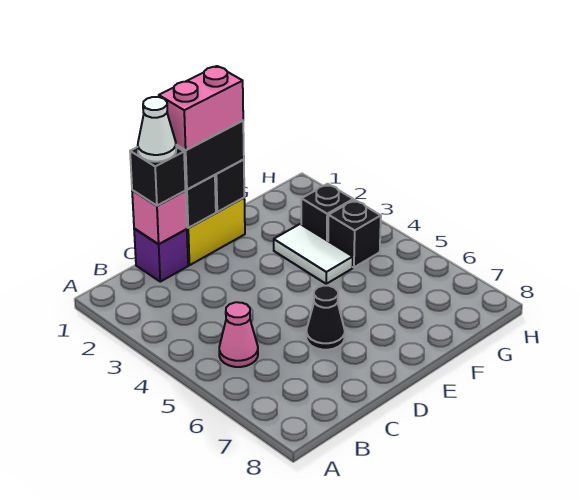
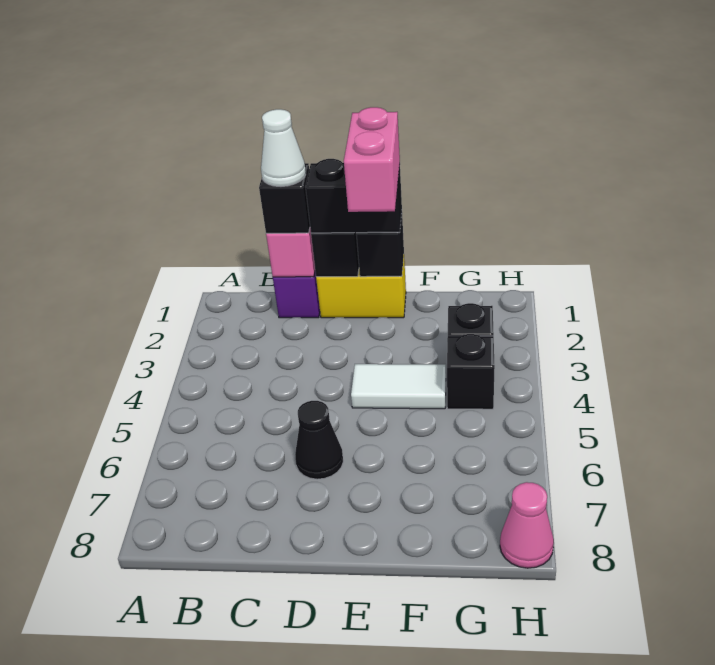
pink 1x1 cone [219,302,258,367] -> pink 1x1 cone moved to [500,482,554,568]
pink 1x2 brick [159,66,243,150] -> pink 1x2 brick turned to [344,107,400,212]
white 1x2 tile [274,224,353,284] -> white 1x2 tile turned to [351,364,446,409]

